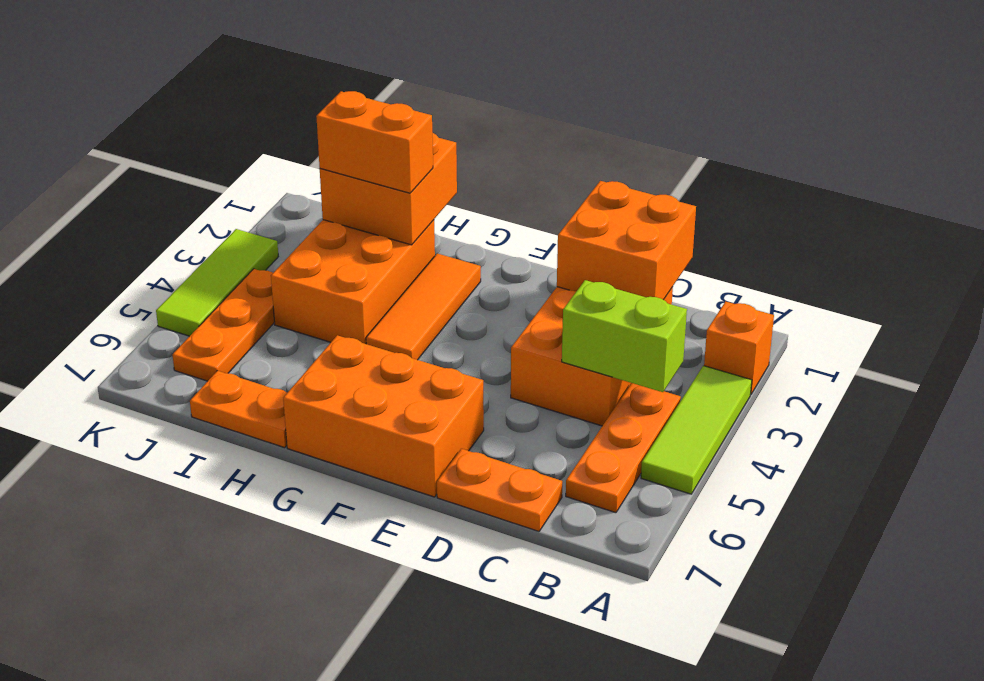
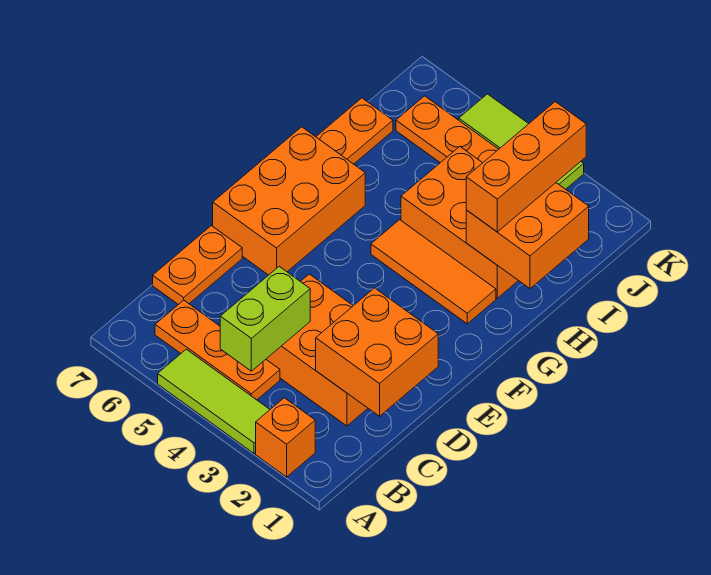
orange 1x2 brick [316,91,433,193] -> orange 1x3 brick [466,102,586,232]

